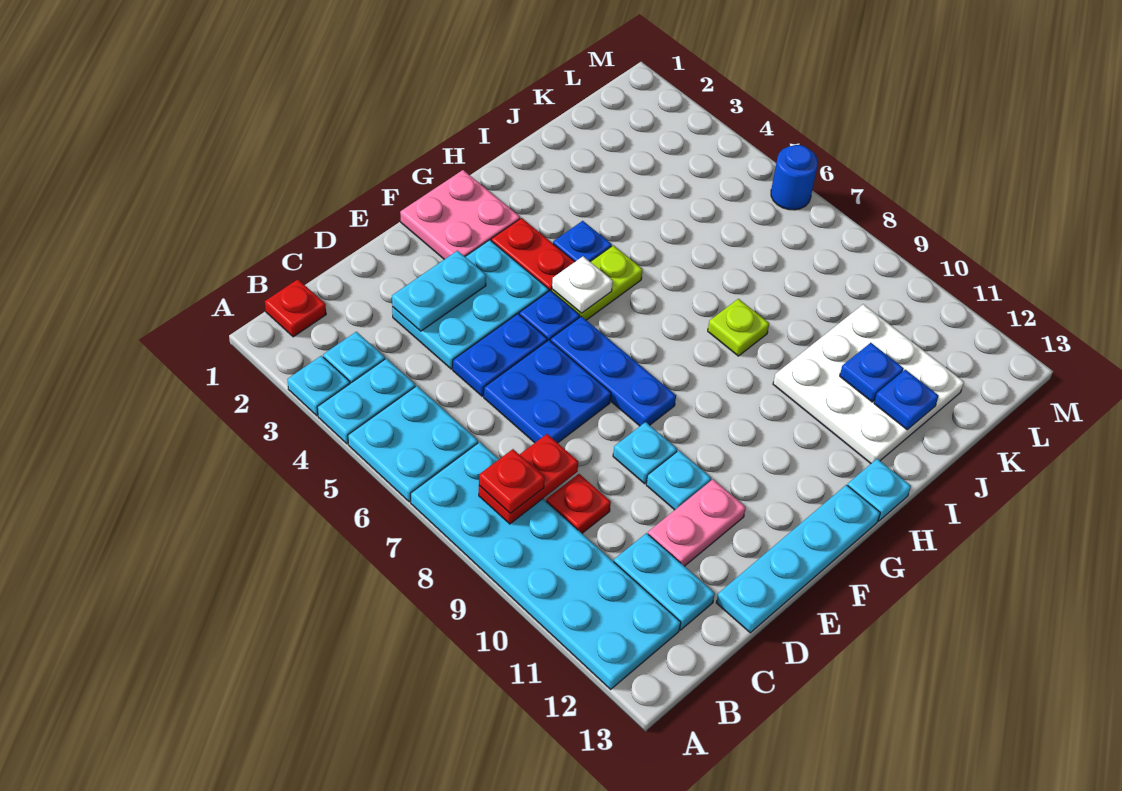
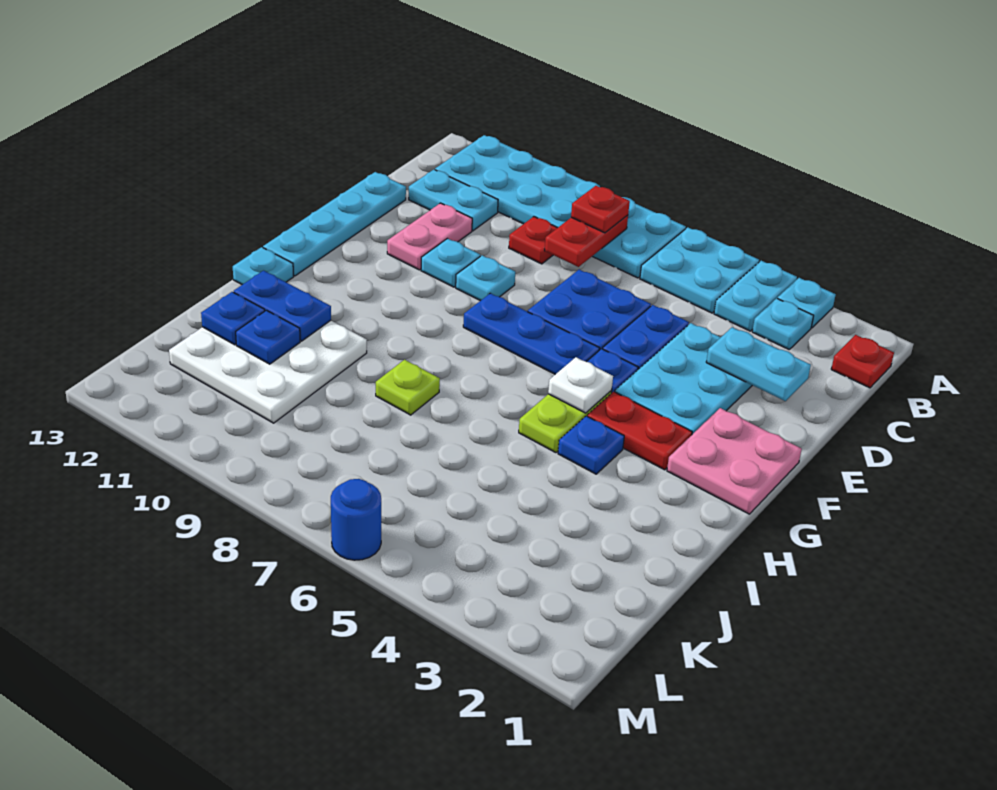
cyan 1x2 plate [392,251,486,331] -> cyan 1x2 plate turned to [706,327,811,401]
none -> blue 1x2 plate [234,271,331,341]

